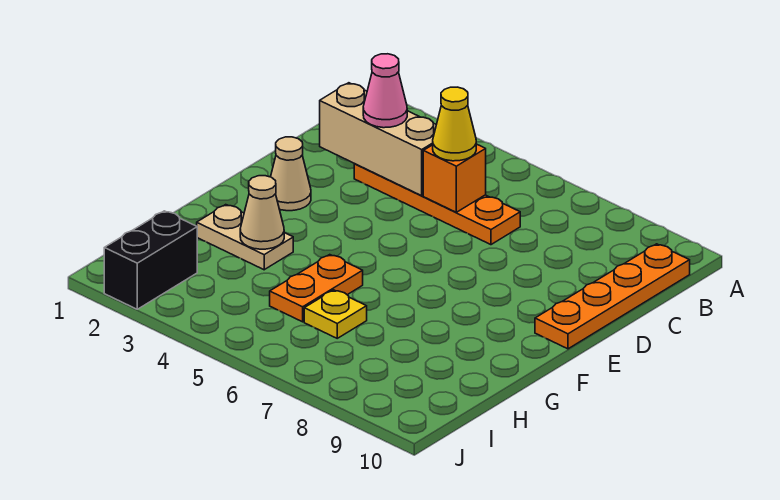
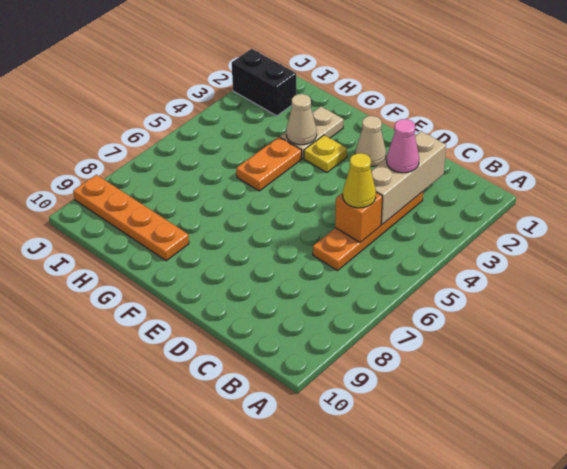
orange 1x4 plate [535,244,690,349] -> orange 1x4 plate moved to [73,175,189,261]
orange 1x2 plate [270,255,363,322] -> orange 1x2 plate turned to [236,137,302,191]
yellow 1x1 plate [304,290,367,338] -> yellow 1x1 plate moved to [304,135,347,172]

